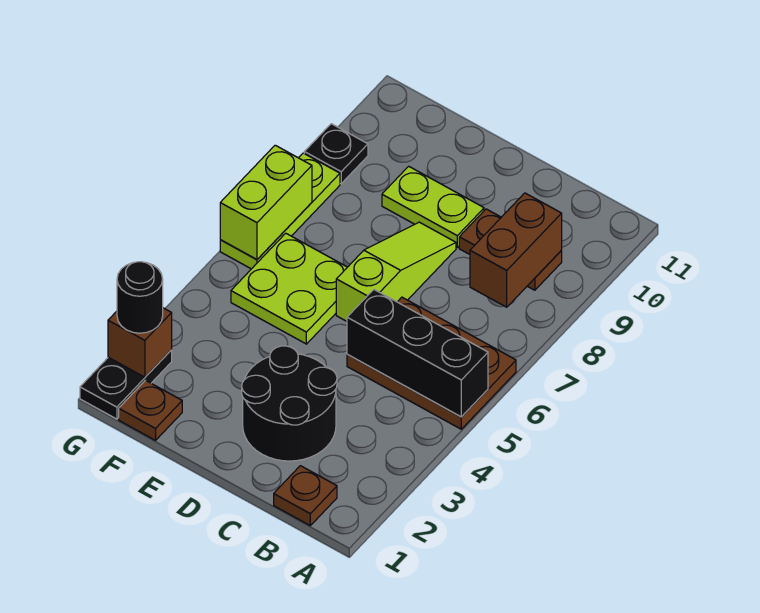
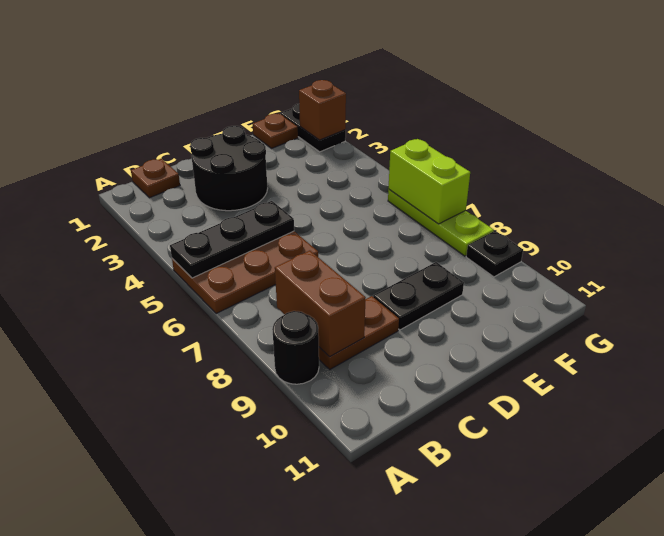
black 1x3 brick [347,290,488,417] -> black 1x3 plate [170,201,294,278]
lime 1x3 slope [336,222,456,321] -> none
lime 1x2 plate [382,166,484,247] -> black 1x2 plate [373,262,464,330]
lime 2x2 plate [231,233,347,344] -> none
black 1x1 round brick [117,262,163,333] -> black 1x1 round brick moved to [272,311,319,384]

